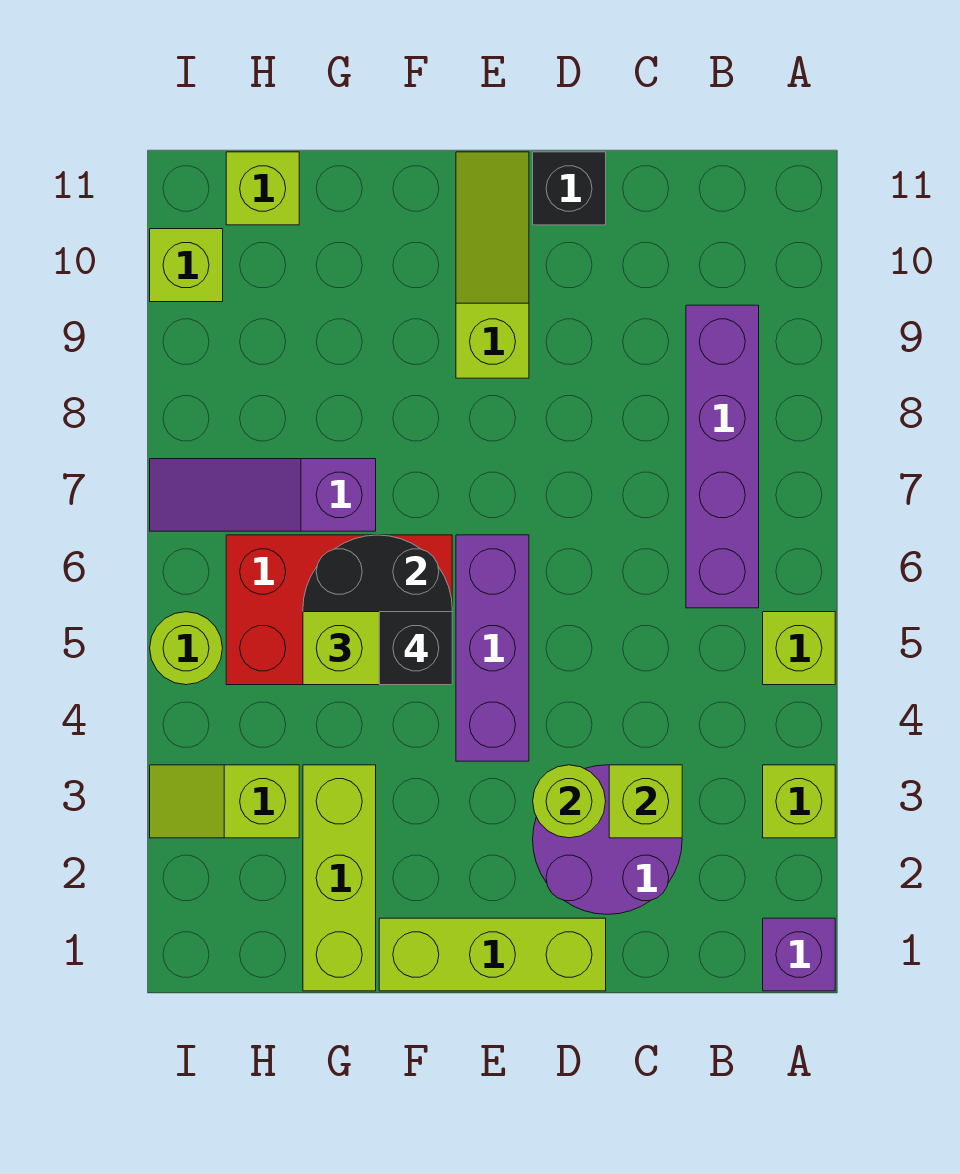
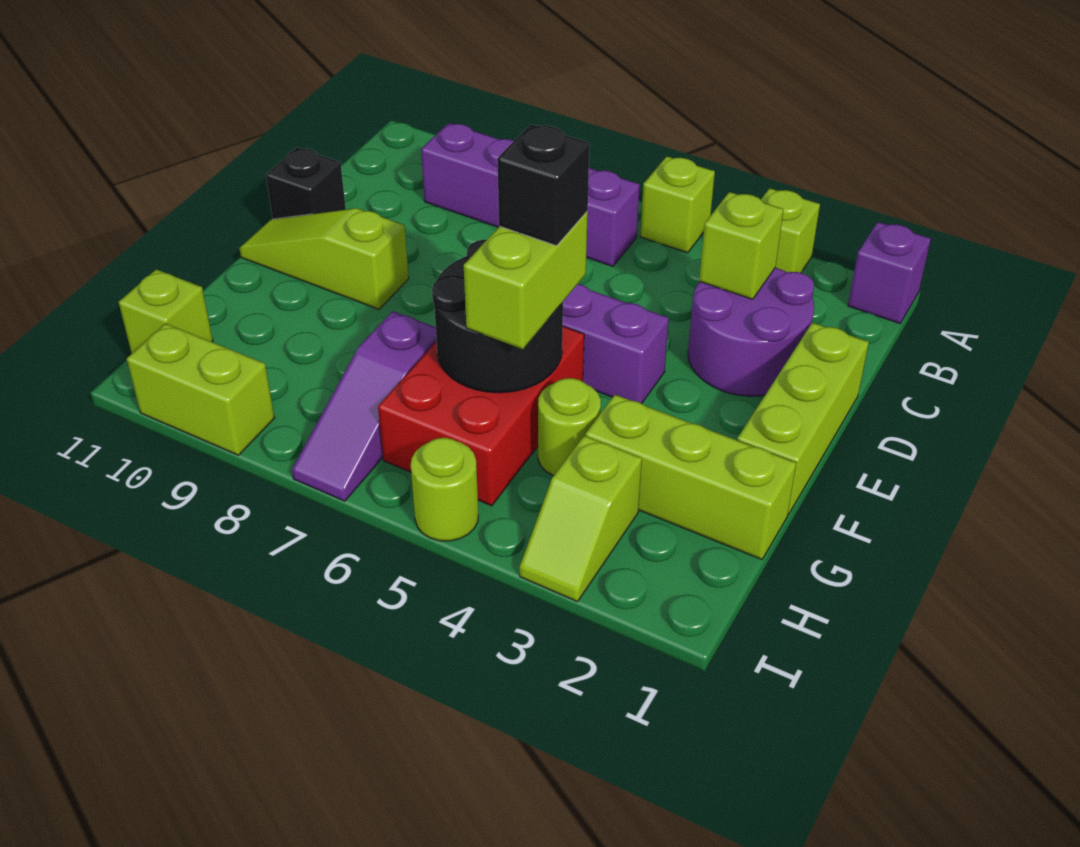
lime 1x1 round brick [533,765,606,838] -> lime 1x1 round brick moved to [538,378,601,476]
lime 1x1 brick [150,229,223,302] -> lime 1x2 brick [127,323,275,455]

